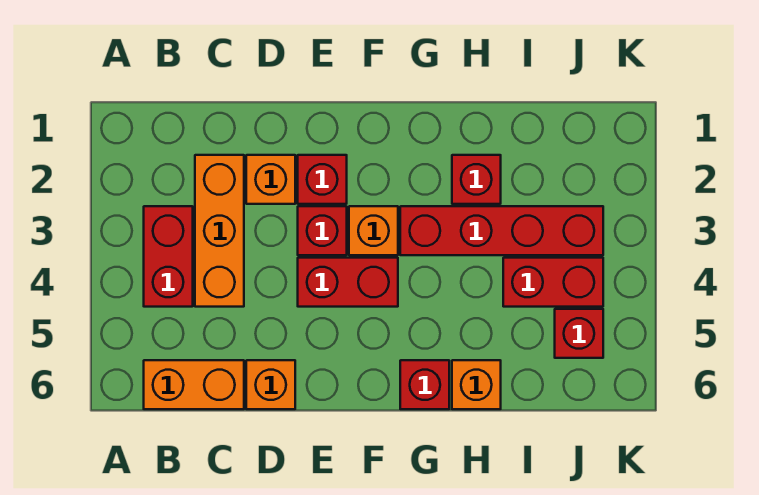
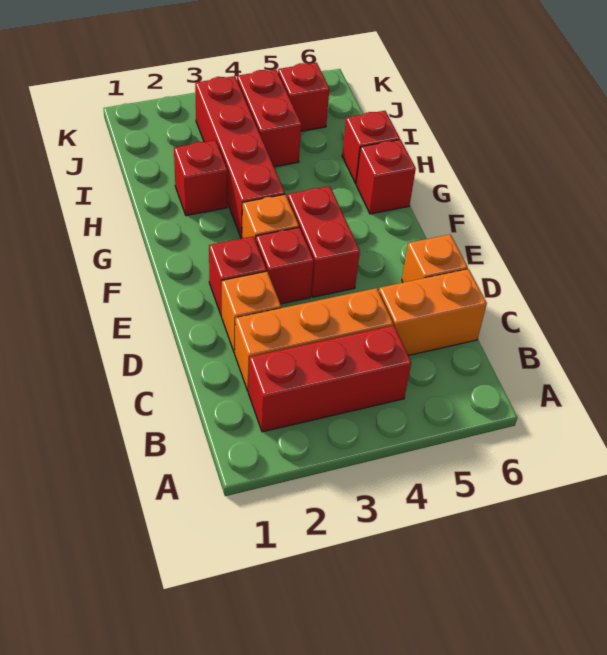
red 1x2 brick [144,206,193,307] -> red 1x3 brick [248,326,411,432]
orange 1x2 brick [144,360,244,409] -> orange 1x2 brick turned to [379,269,487,355]
orange 1x1 brick [452,360,501,409] -> red 1x1 brick [342,111,400,184]

